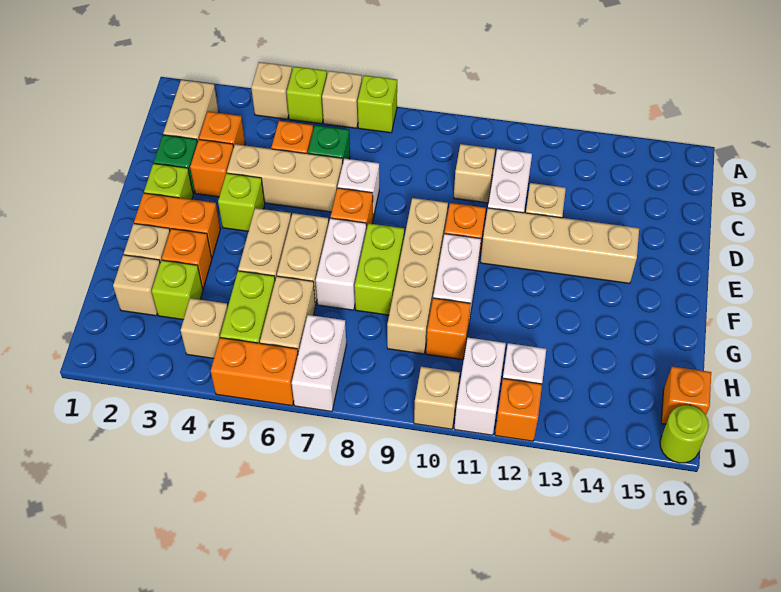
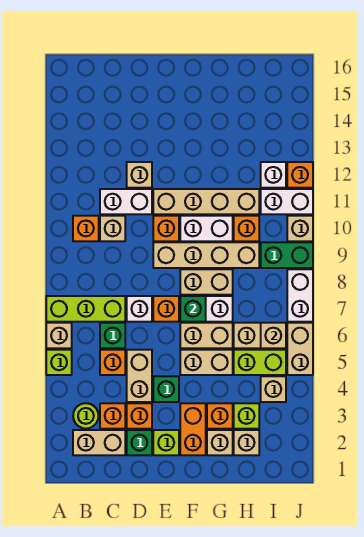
tan 1x1 brick [251,62,292,119] -> tan 1x1 brick moved to [261,323,286,348]
lime 1x1 brick [358,75,397,133] -> lime 1x3 brick [46,296,125,322]
tan 1x3 brick [227,144,343,212] -> tan 1x2 brick [127,350,152,402]
lime 1x1 brick [218,173,265,231] -> green 1x1 brick [153,376,179,402]
tan 1x4 brick [481,208,639,284] -> tan 1x4 brick turned to [153,189,259,214]
none -> green 1x1 brick [180,296,206,322]
lime 1x2 brick [355,223,404,315] -> tan 1x2 brick [180,269,233,295]
white 1x2 brick [292,315,347,412] -> white 1x2 brick turned to [287,269,313,322]
none -> green 1x2 brick [261,242,313,268]
orange 1x1 brick [661,366,711,424] -> orange 1x1 brick moved to [73,216,99,241]
orange 1x2 brick [211,338,298,406] -> tan 1x2 brick [287,323,313,375]
lime 1x1 round brick [660,405,709,463] -> lime 1x1 round brick moved to [73,403,99,429]

